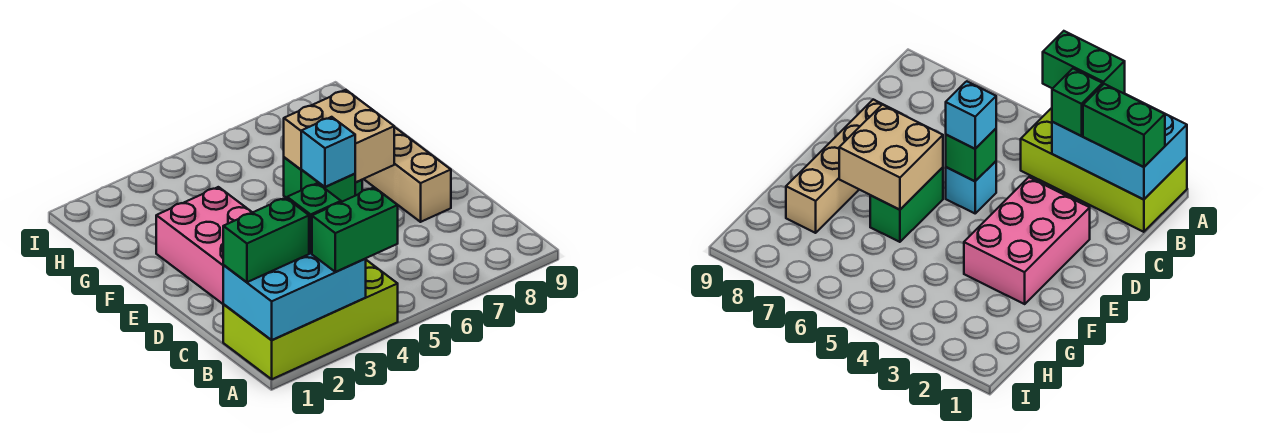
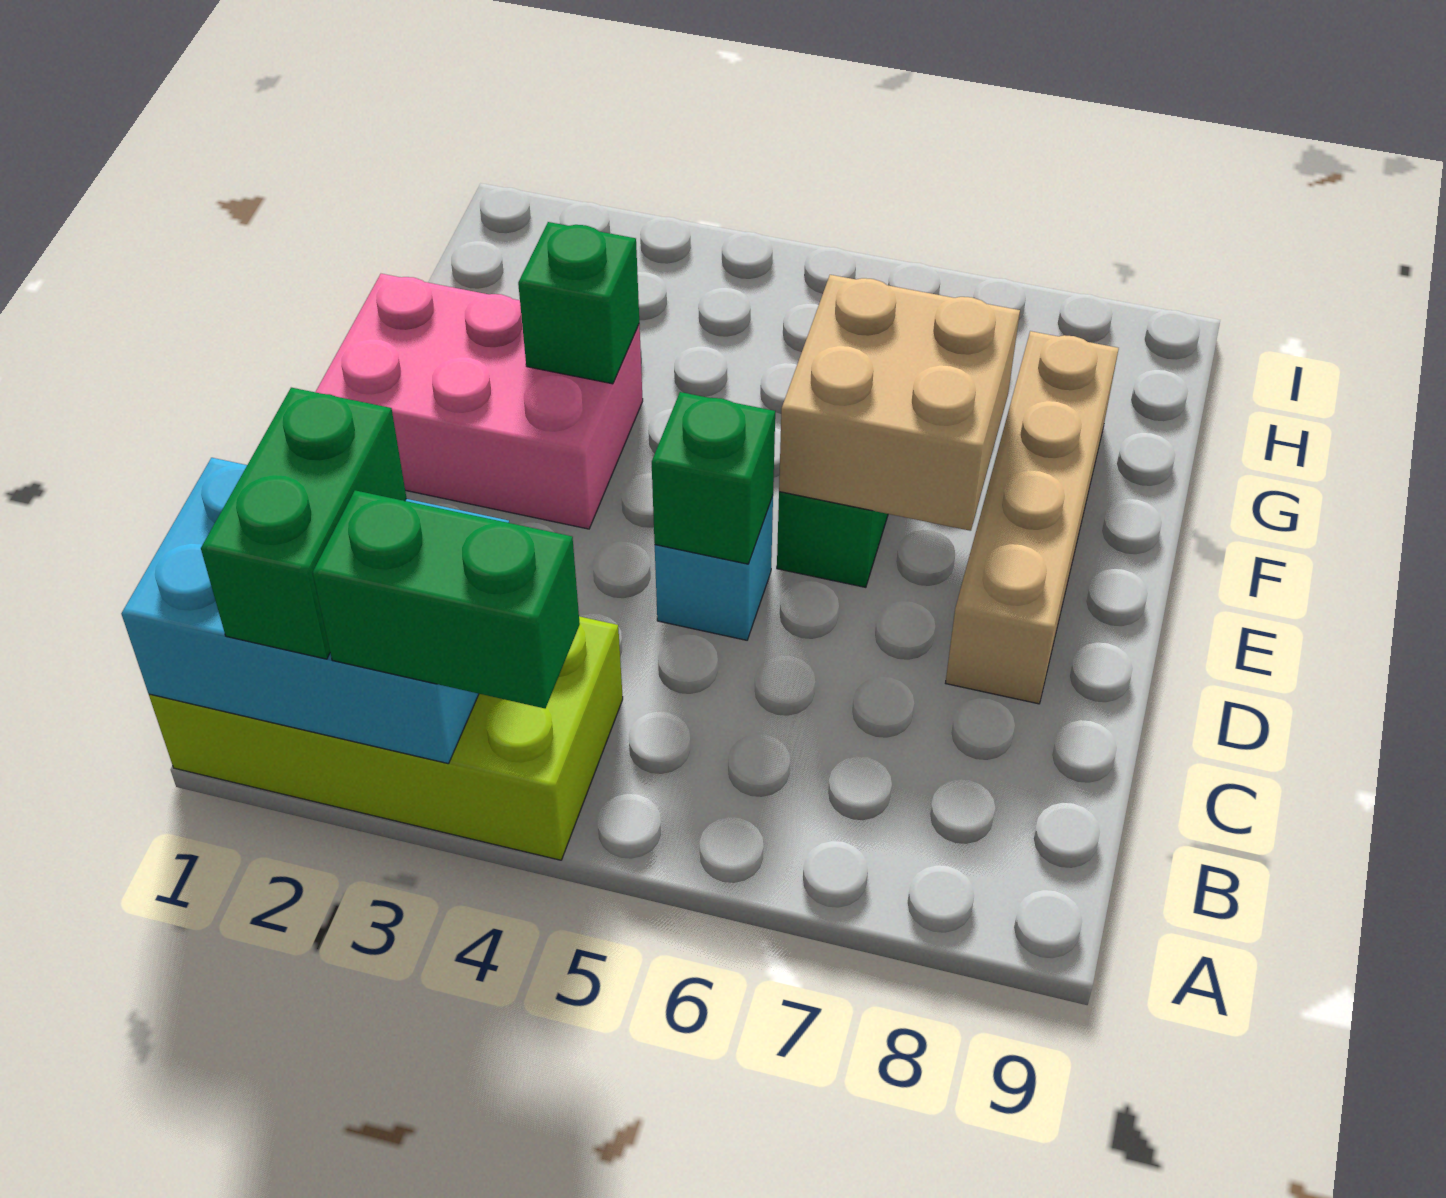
green 1x2 brick [223,198,309,282] -> green 1x2 brick turned to [201,388,406,659]
green 1x1 brick [287,183,341,253] -> green 1x1 brick moved to [518,222,639,384]
pink 2x3 brick [156,187,252,304] -> pink 2x3 brick turned to [316,274,643,529]
cyan 1x1 brick [301,117,355,187] -> none

